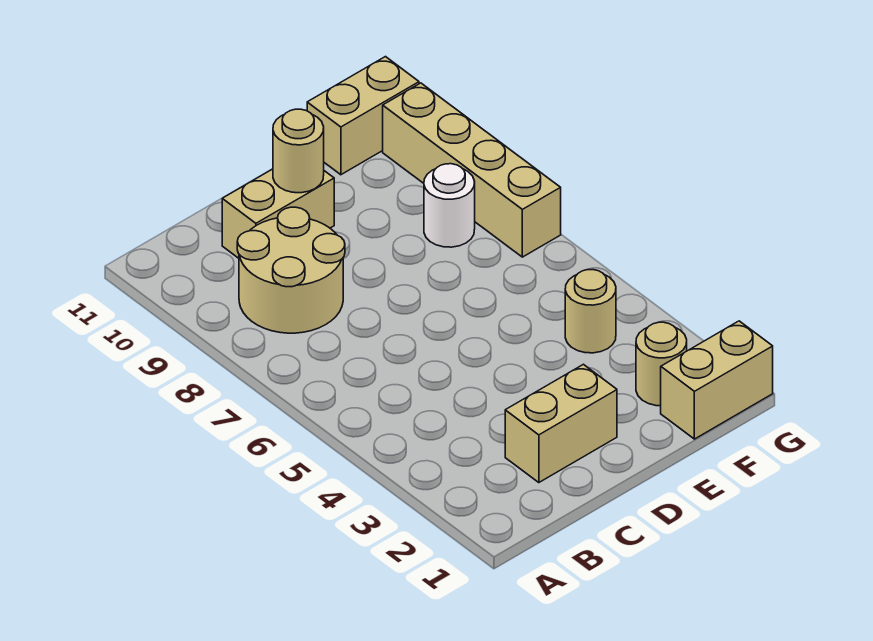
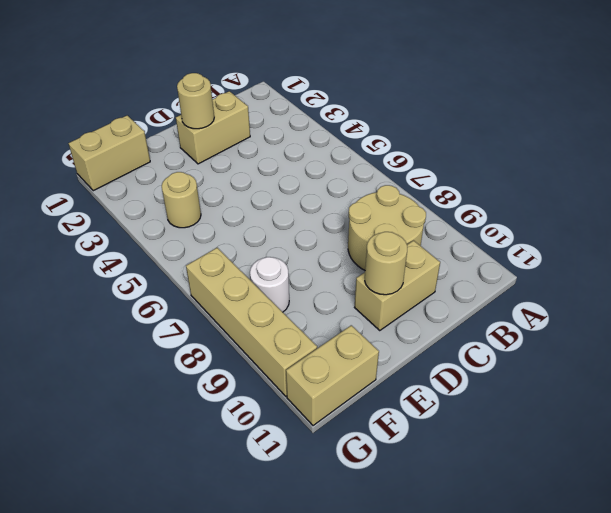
tan 1x1 round brick [636,322,687,406] -> tan 1x1 round brick moved to [177,73,214,129]

